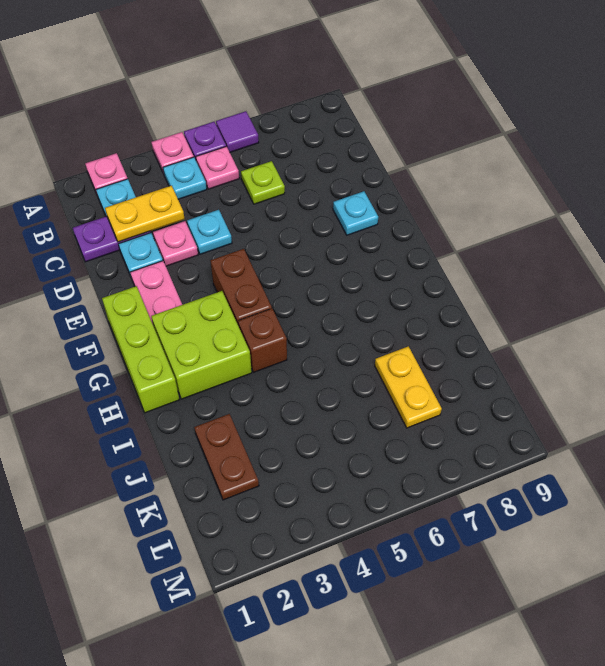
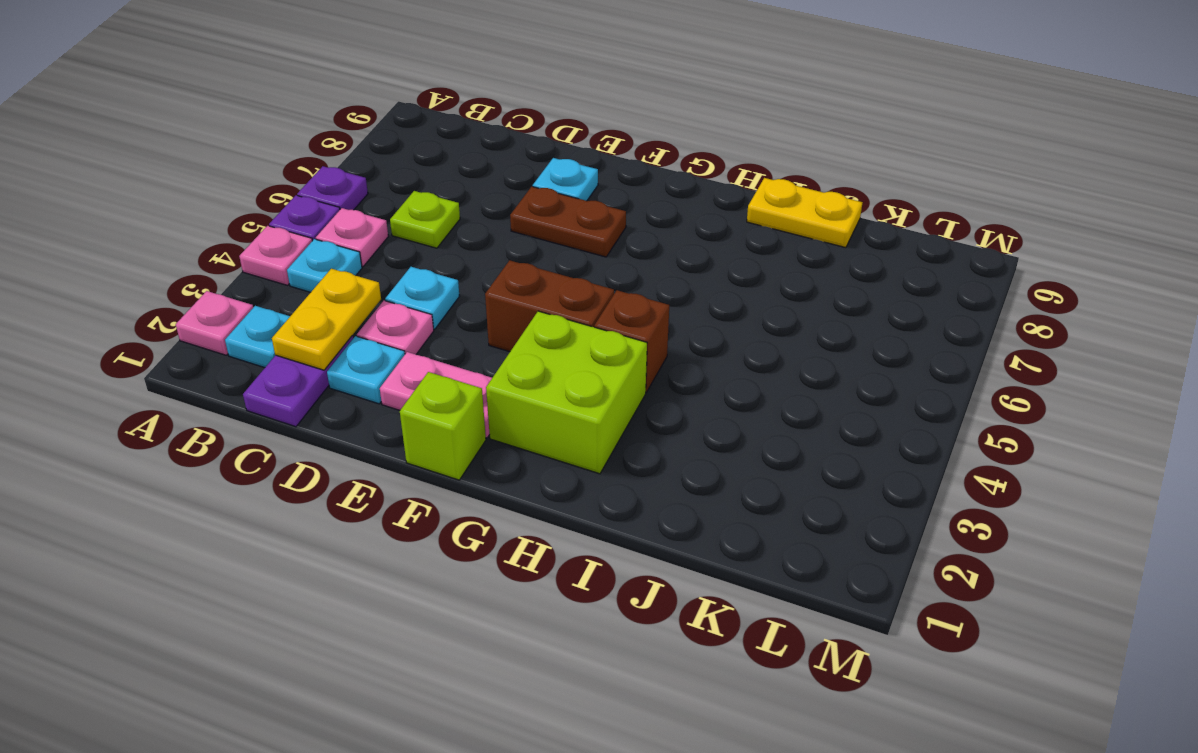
purple 1x1 tile [216,111,259,152] -> purple 1x1 plate [297,166,368,210]
lime 1x3 brick [102,286,179,413] -> lime 1x1 brick [400,372,486,480]
brown 1x2 plate [194,414,259,500] -> brown 1x2 plate moved to [510,186,626,257]
yellow 1x2 plate [375,346,442,428] -> yellow 1x2 plate moved to [747,178,863,248]

